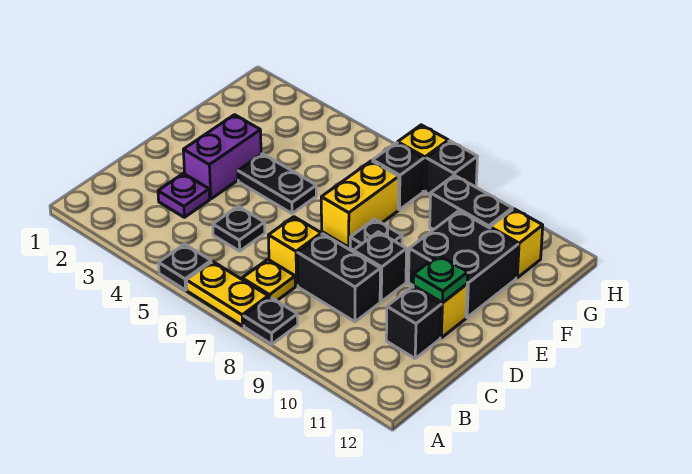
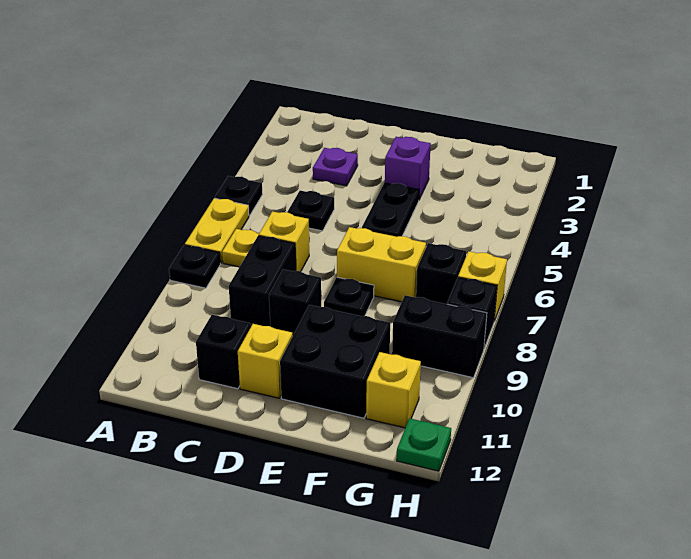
purple 1x2 brick [183,115,261,199] -> purple 1x1 brick [385,137,431,199]
green 1x1 plate [413,255,468,303] -> green 1x1 plate moved to [397,418,451,471]
black 1x2 brick [430,175,512,230] -> black 1x2 brick turned to [392,295,487,378]

